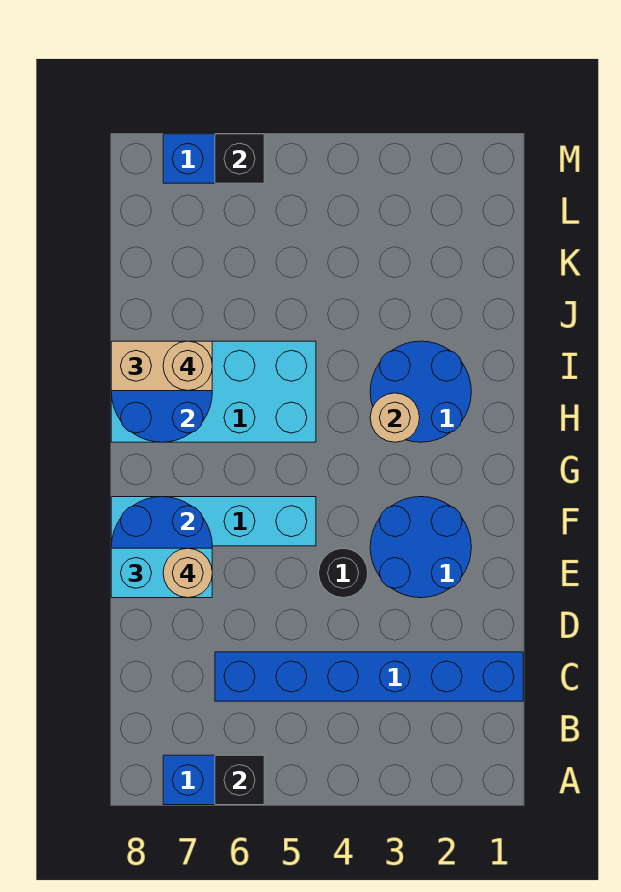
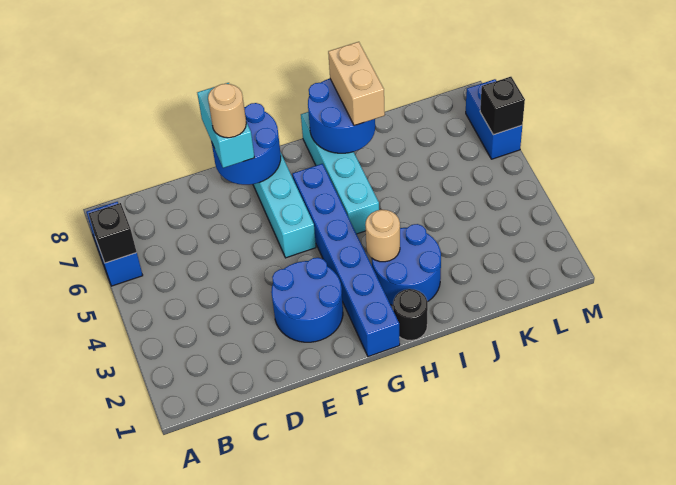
blue 1x6 brick [215,652,523,701] -> blue 1x6 brick moved to [292,164,400,357]
black 1x1 round brick [319,548,368,598] -> black 1x1 round brick moved to [393,289,428,341]
cyan 2x4 brick [111,341,316,442] -> cyan 1x4 brick [301,112,379,234]
tan 1x1 round brick [163,341,212,391] -> none

